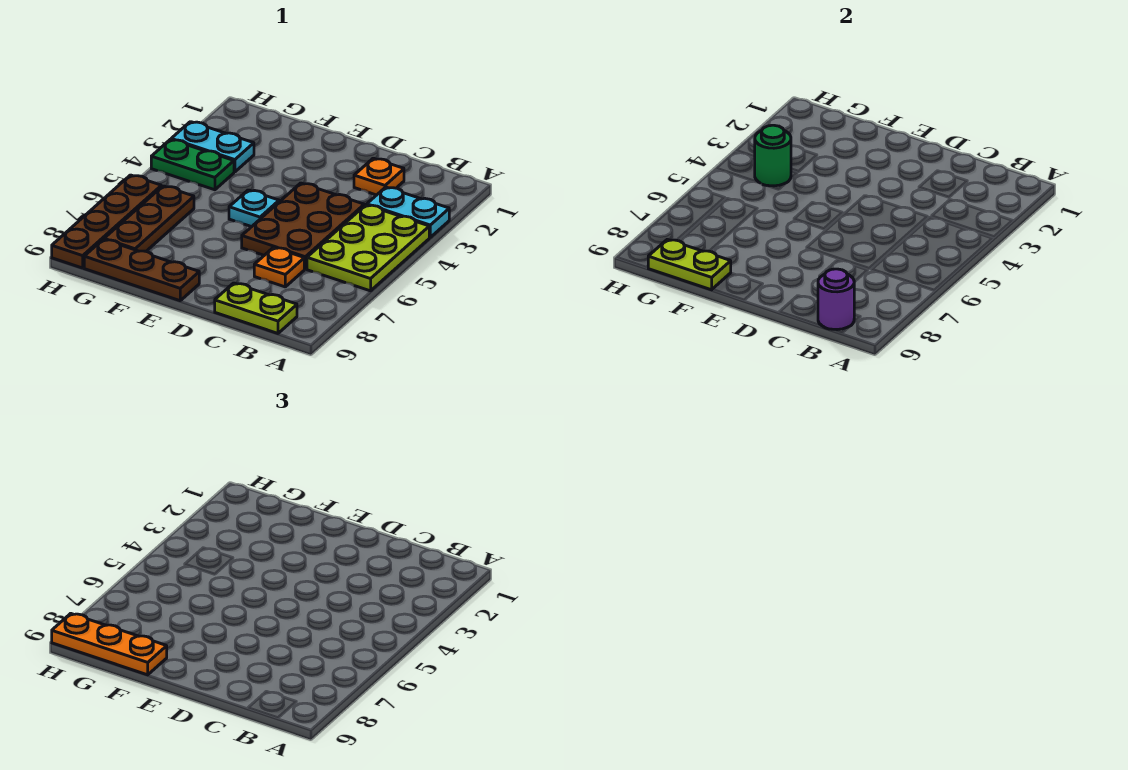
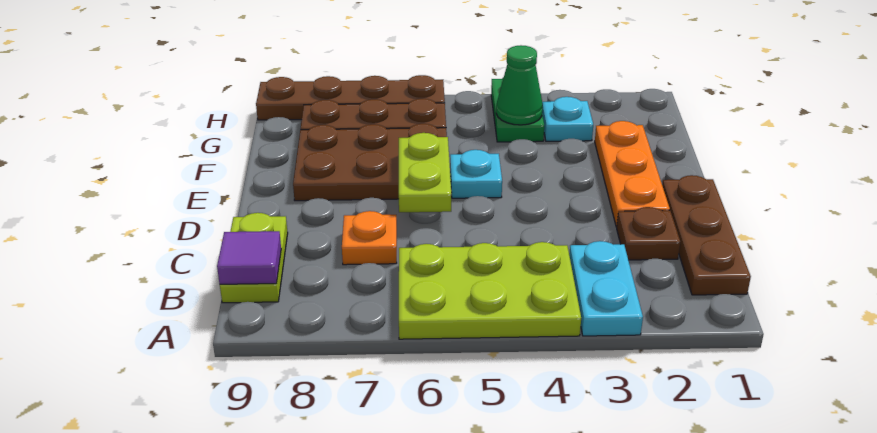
purple 1x1 round brick [818,269,854,330] -> purple 1x1 tile [217,231,281,284]
orange 1x1 plate [354,158,404,195] -> brown 1x1 plate [617,207,680,260]
brown 2x3 plate [242,183,364,269] -> brown 2x3 plate moved to [293,124,447,201]
brown 1x3 plate [84,239,199,301] -> brown 1x3 plate moved to [662,175,751,295]
lime 1x2 plate [648,239,731,290] -> lime 1x2 plate moved to [399,133,451,212]
orange 1x3 plate [52,613,167,675] -> orange 1x3 plate moved to [595,121,670,227]
cyan 1x2 plate [171,122,254,172] -> cyan 1x1 plate [542,97,593,141]
green 1x1 round brick [755,125,791,186] -> green 1x1 cone [496,45,543,125]

